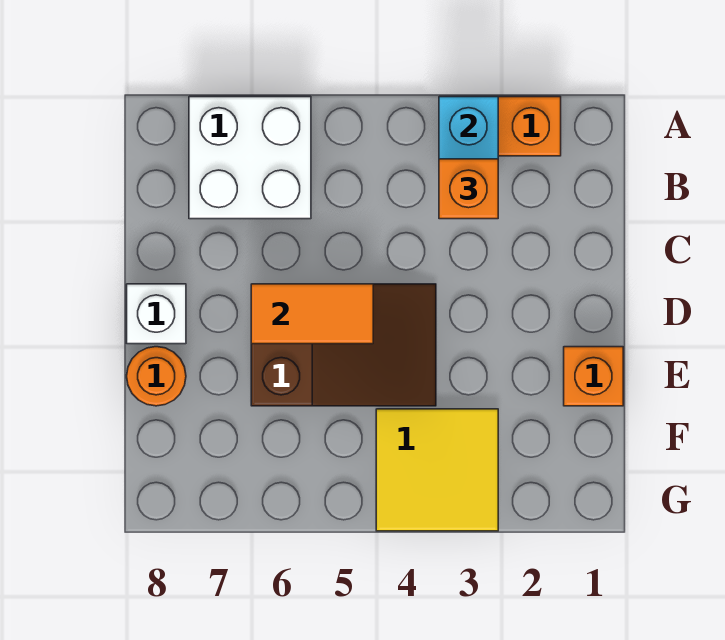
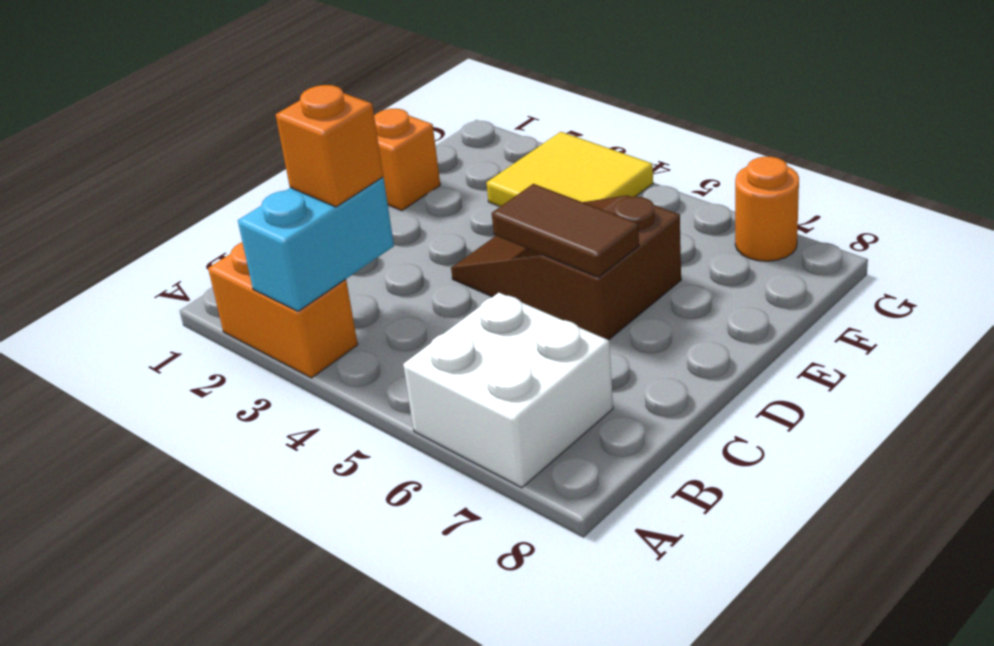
orange 1x2 tile [251,284,373,344] -> brown 1x2 tile [492,184,639,277]
white 1x1 brick [127,284,186,344] -> none
orange 1x1 round brick [127,347,186,406] -> orange 1x1 round brick moved to [735,157,799,261]

